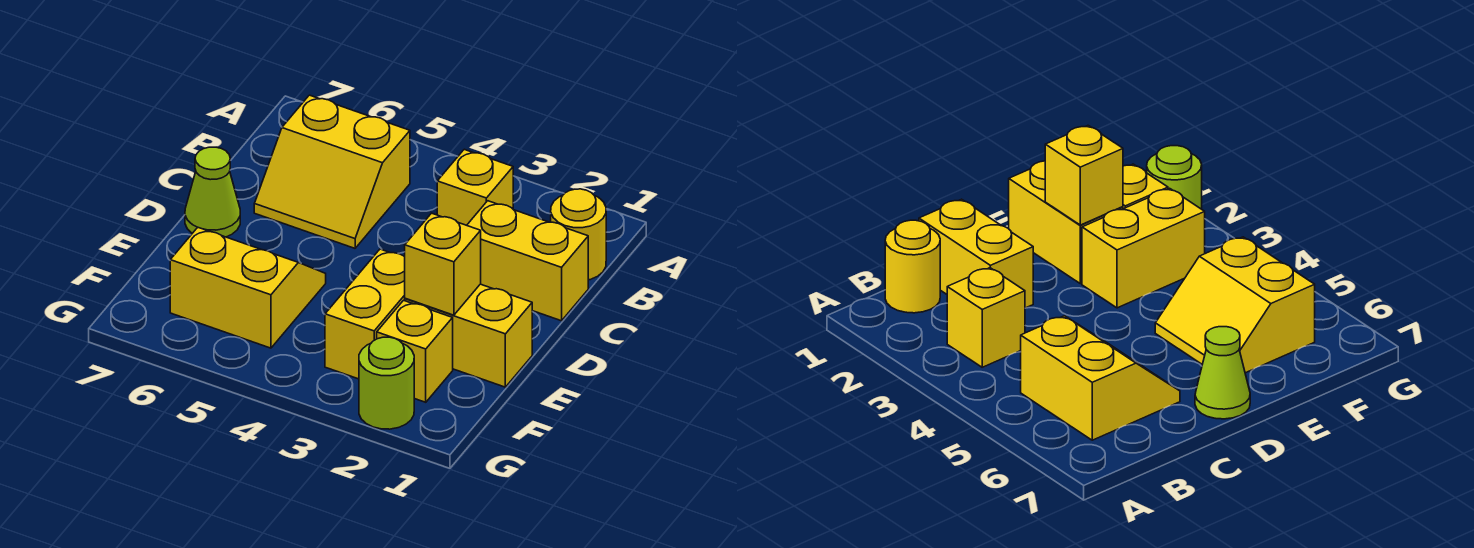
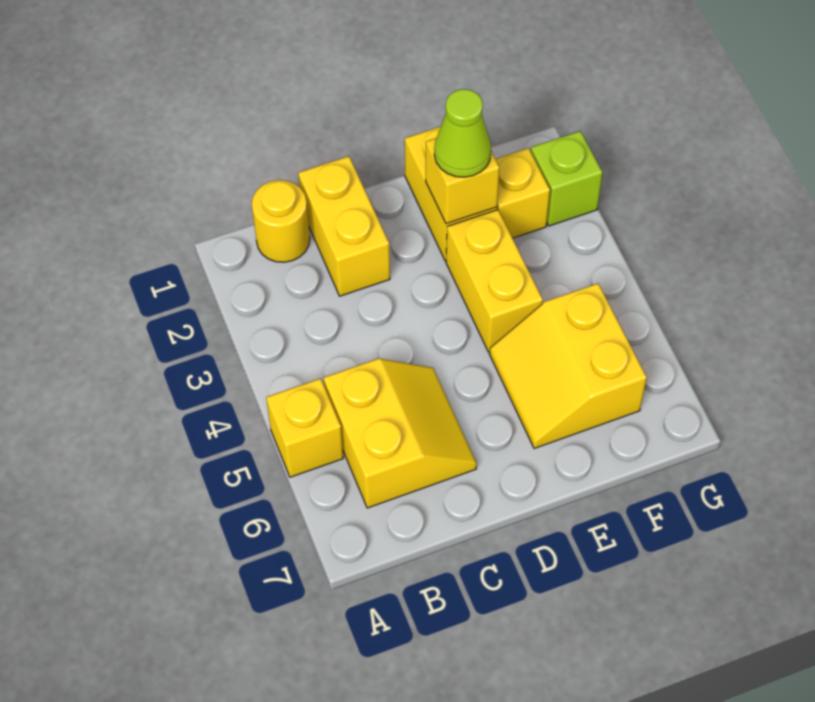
yellow 1x1 brick [437,149,513,225] -> yellow 1x1 brick moved to [266,379,343,477]
lime 1x1 cone [185,147,240,237] -> lime 1x1 cone moved to [434,89,491,177]
yellow 1x2 brick [325,249,405,379] -> yellow 1x2 brick turned to [446,210,543,352]
lime 1x1 round brick [359,337,414,429] -> lime 1x1 brick [531,131,603,226]

